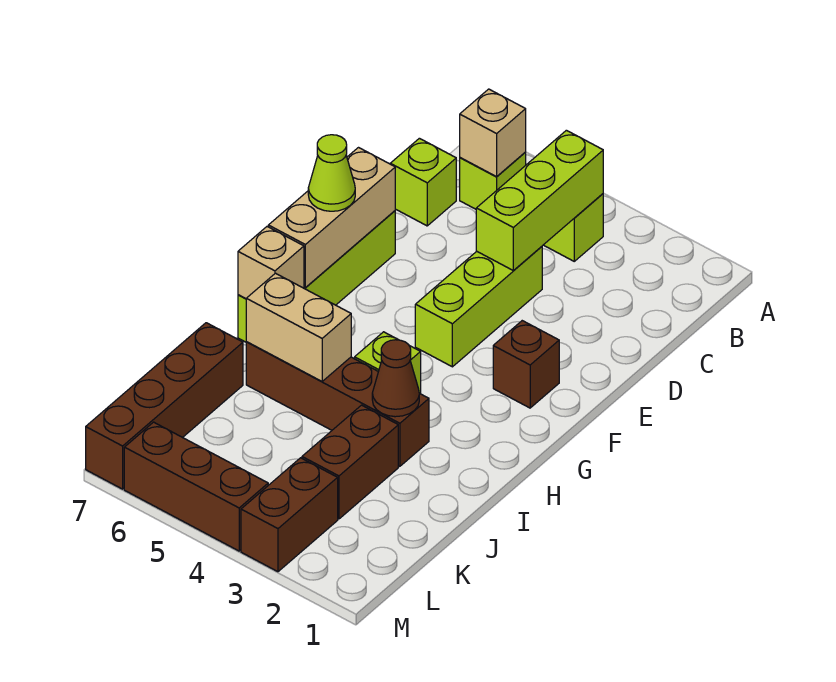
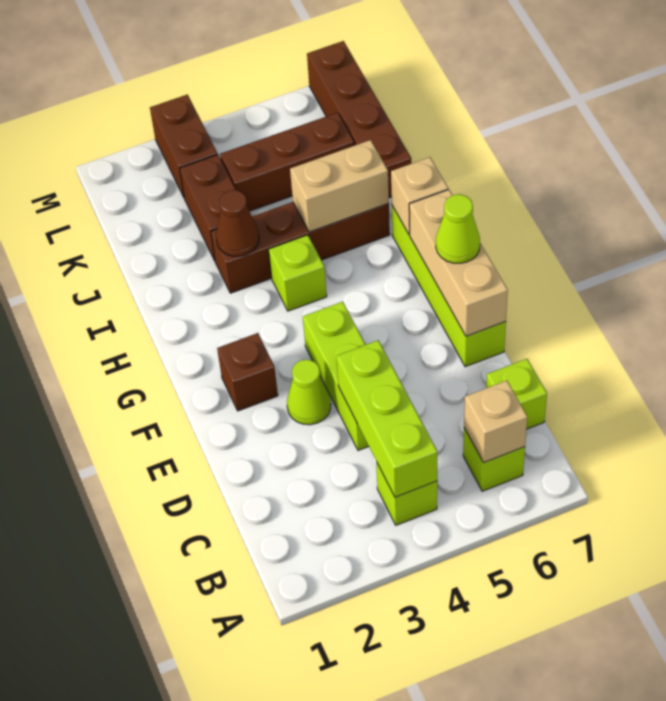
none -> lime 1x1 cone [287,359,331,425]
brown 1x3 brick [124,422,268,551] -> brown 1x3 brick moved to [220,113,354,211]

